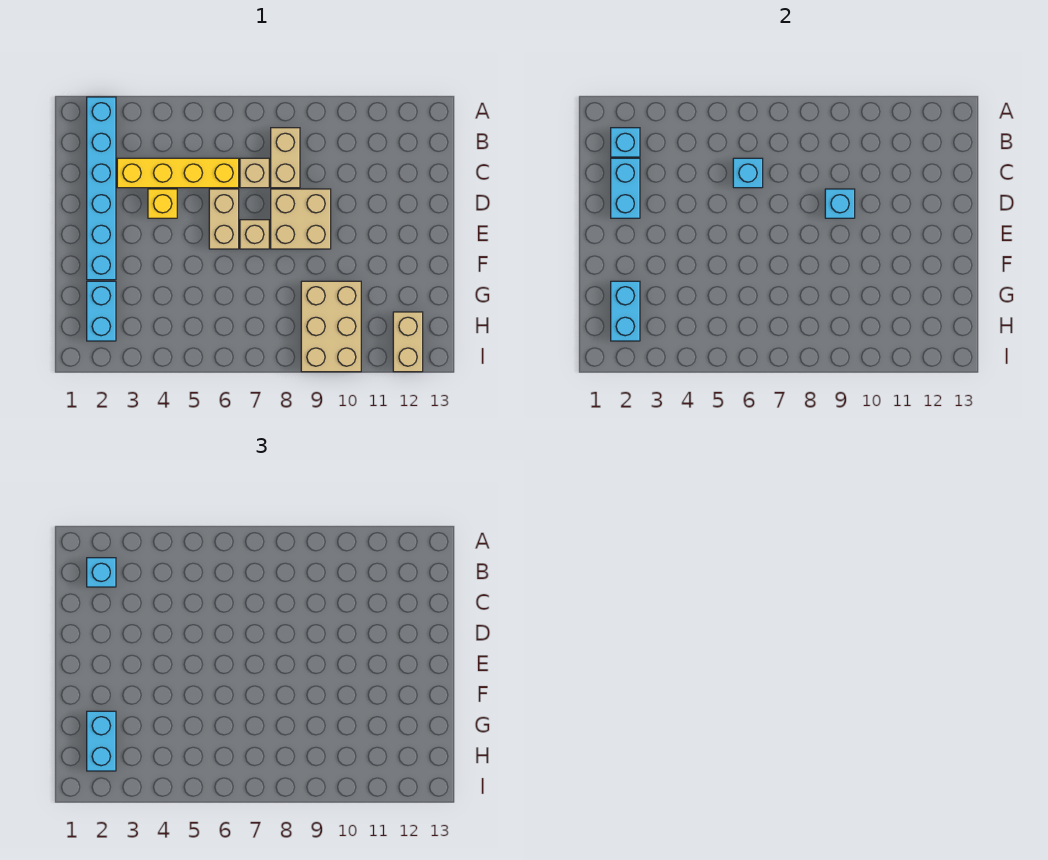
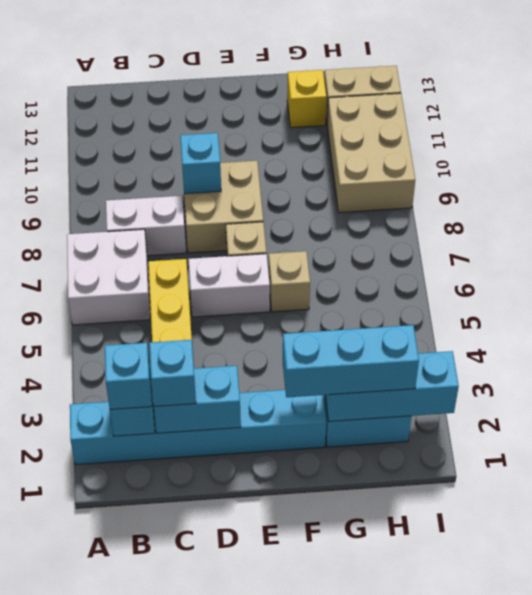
none -> white 2x2 brick [67,229,150,325]
tan 1x2 brick [271,128,300,188] -> white 1x2 brick [106,196,186,256]
cyan 1x1 brick [733,158,763,188] -> cyan 1x1 brick moved to [149,340,196,406]
tan 1x1 brick [240,158,269,188] -> tan 1x1 brick moved to [269,251,310,312]
yellow 1x1 brick [148,189,177,218] -> yellow 1x1 brick moved to [287,70,326,128]
tan 1x2 brick [209,189,239,249] -> white 1x2 brick [188,254,270,317]
cyan 1x2 brick [611,281,640,341] -> cyan 1x3 brick [325,351,459,422]
cyan 1x2 brick [87,711,116,771] -> cyan 1x3 brick [283,325,419,397]
tan 2x3 brick [301,281,361,372] -> tan 2x3 brick turned to [327,93,415,213]

